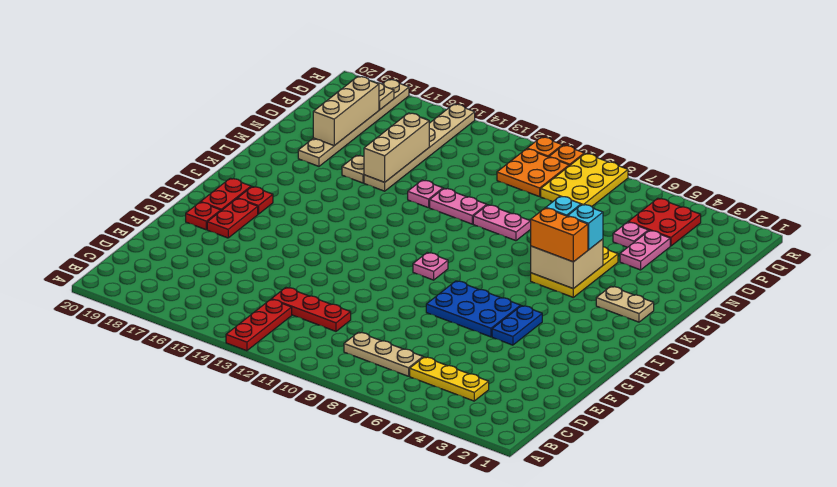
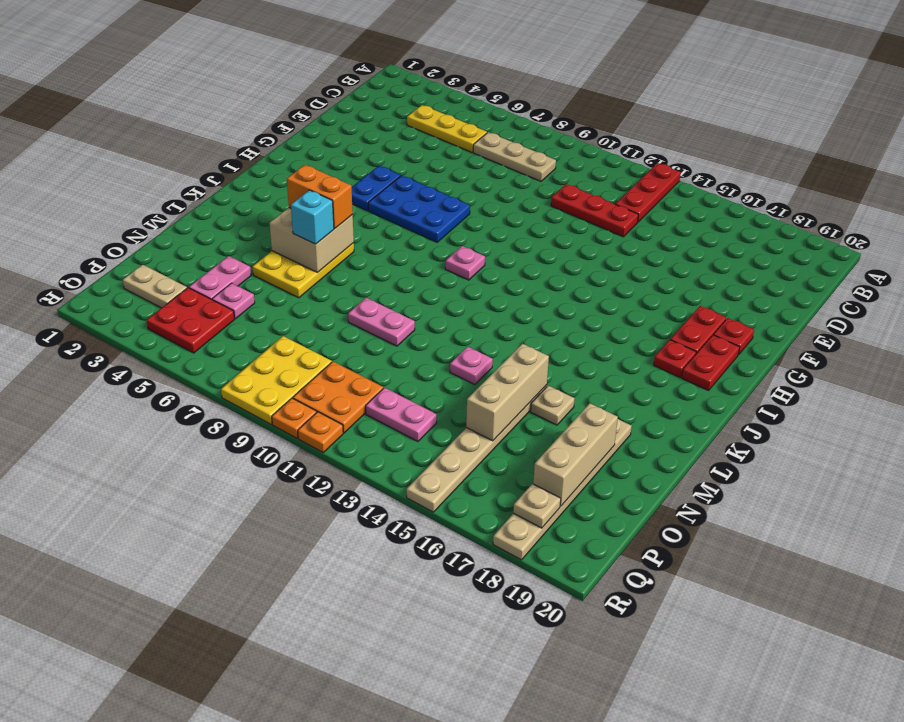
tan 1x2 plate [596,286,654,322] -> tan 1x2 plate moved to [123,265,187,308]
cyan 1x1 brick [568,204,603,250] -> none
pink 1x2 plate [430,188,487,224] -> pink 1x2 plate moved to [366,388,437,441]

